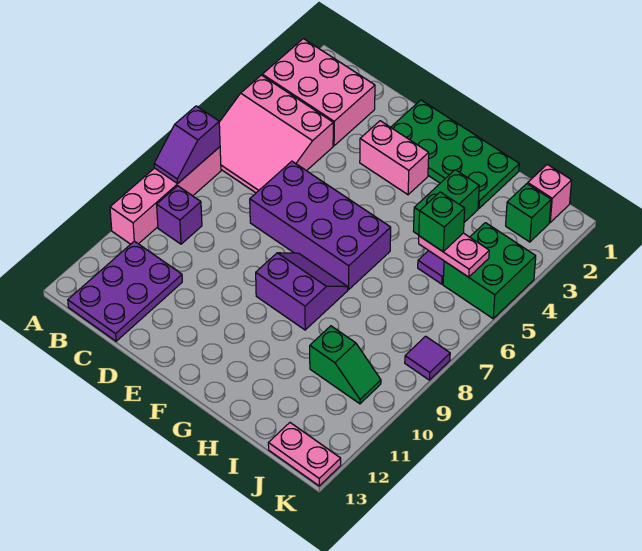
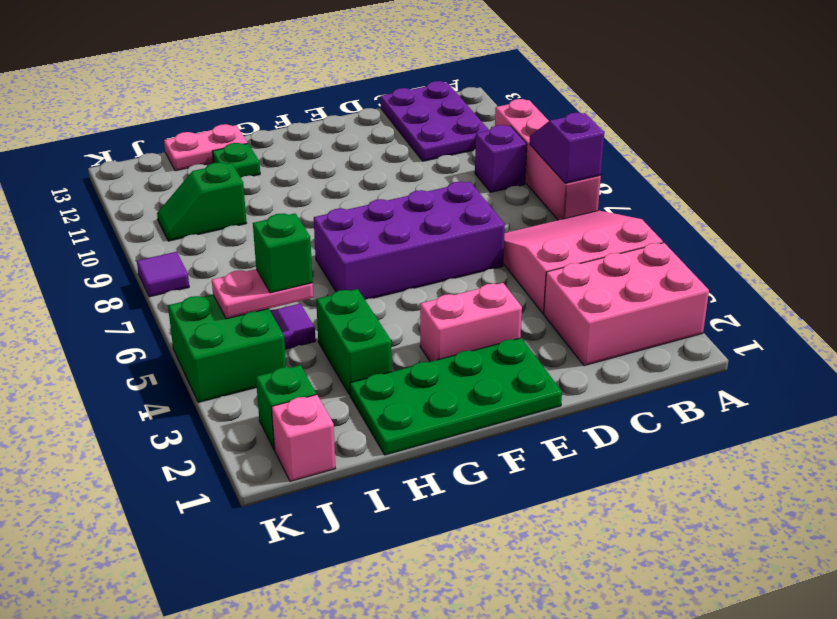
purple 2x2 slope [256,253,348,330] -> none
none -> green 1x1 plate [212,143,260,178]
pink 1x2 plate [268,423,341,486] -> pink 1x2 plate moved to [164,124,248,171]

